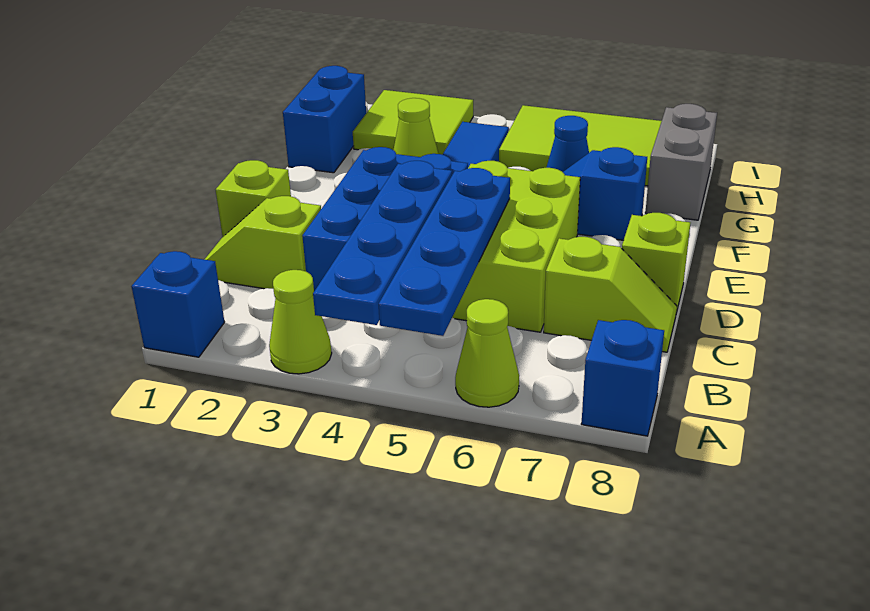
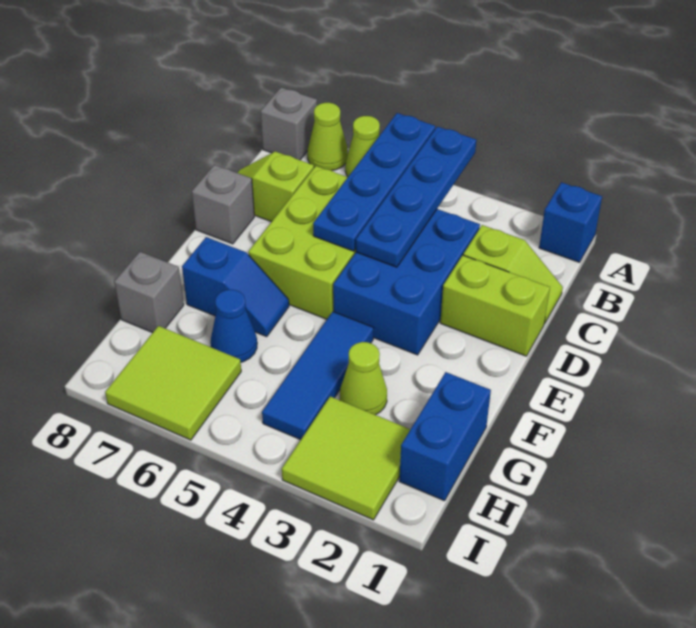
lime 1x1 cone [269,270,332,374] -> lime 1x1 cone moved to [307,103,348,171]
blue 1x1 brick [581,320,664,436] -> grey 1x1 brick [261,87,317,160]
lime 1x1 brick [216,160,291,237] -> lime 1x2 brick [440,255,550,356]
lime 1x1 brick [622,213,690,313] -> grey 1x1 brick [192,165,254,244]
grey 1x2 brick [645,104,717,220] -> grey 1x1 brick [114,252,184,333]
lime 2x3 tile [499,105,662,186] -> lime 2x2 tile [105,326,241,440]

